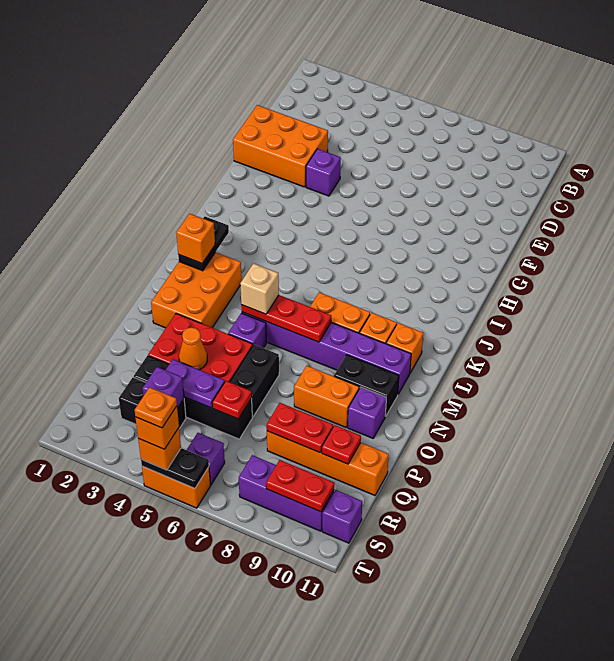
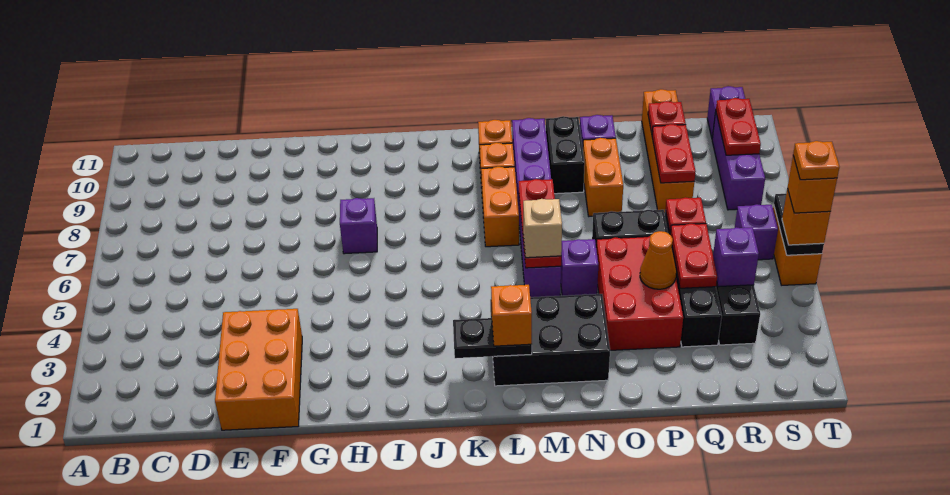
purple 1x1 brick [306,149,341,196] -> purple 1x1 brick moved to [340,198,377,254]
orange 2x3 brick [151,252,242,328] -> black 2x3 brick [490,294,610,386]
purple 1x2 plate [166,359,225,408] -> red 1x2 plate [670,224,717,288]

